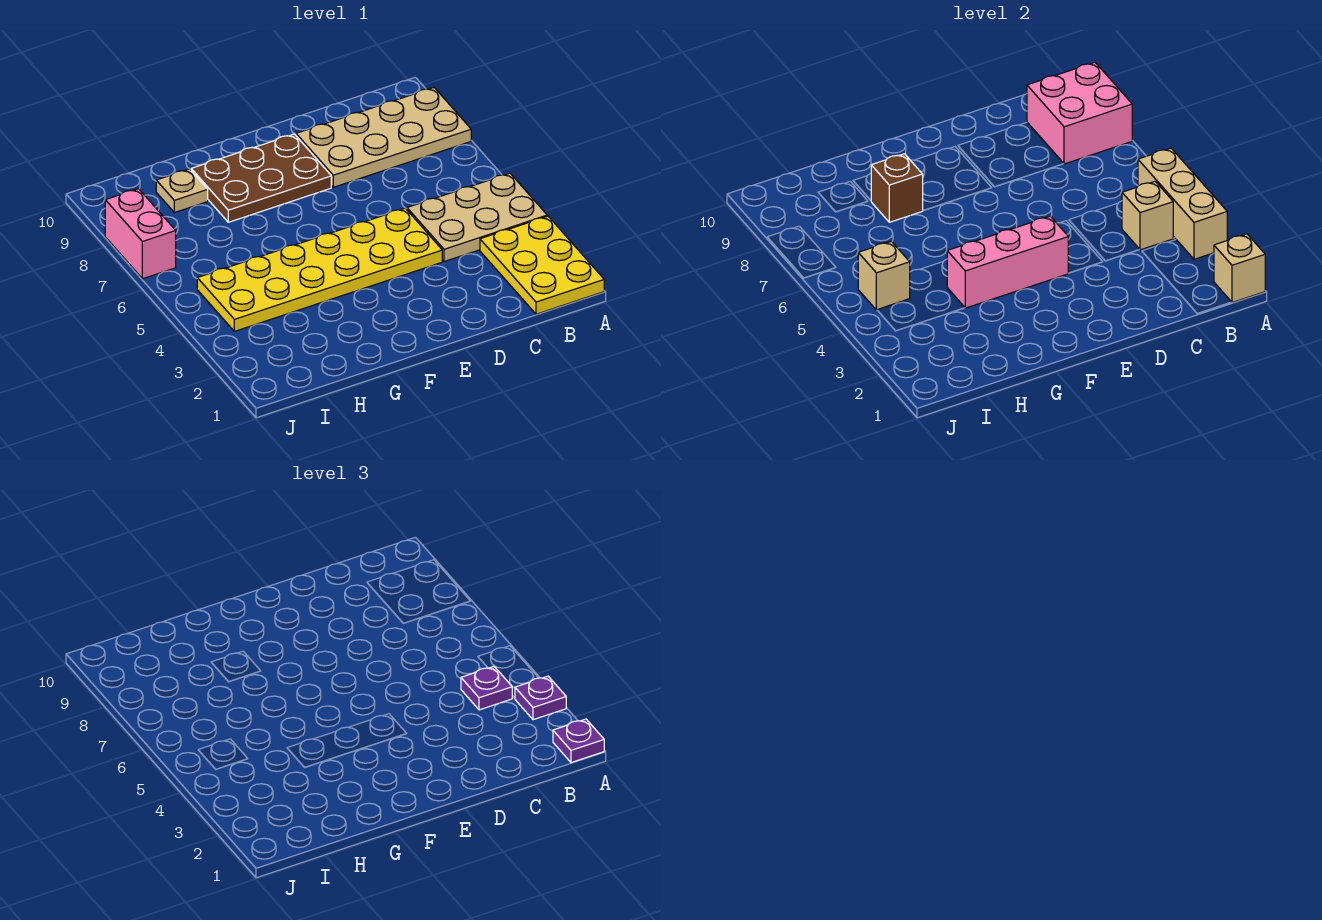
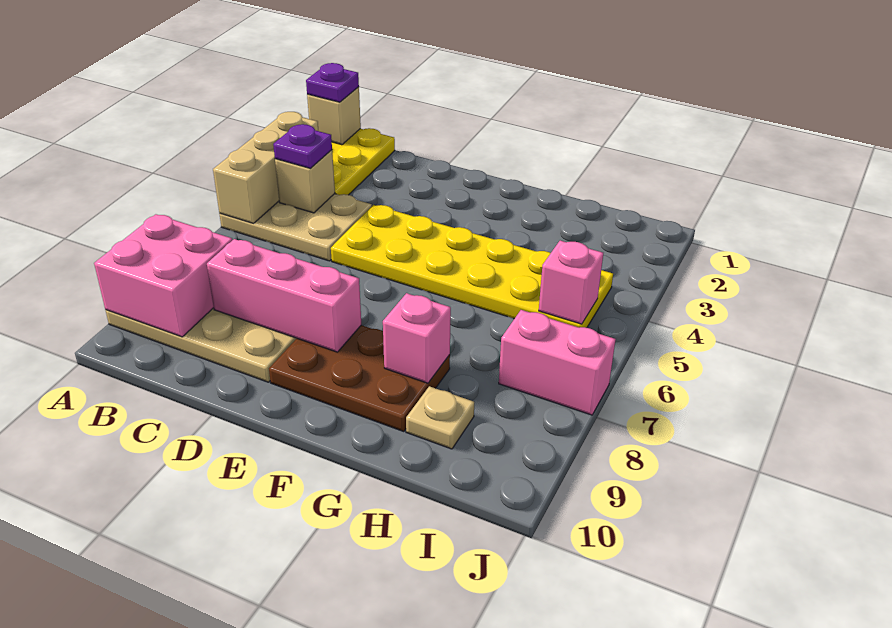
purple 1x1 plate [515,676,566,720] -> none
pink 1x3 brick [947,216,1068,308] -> pink 1x3 brick moved to [207,239,361,352]
brown 1x1 brick [871,154,923,222] -> pink 1x1 brick [383,293,451,383]
tan 1x1 brick [858,241,910,310] -> pink 1x1 brick [539,241,603,324]
pink 1x2 brick [105,189,176,279] -> pink 1x2 brick turned to [499,310,616,415]

